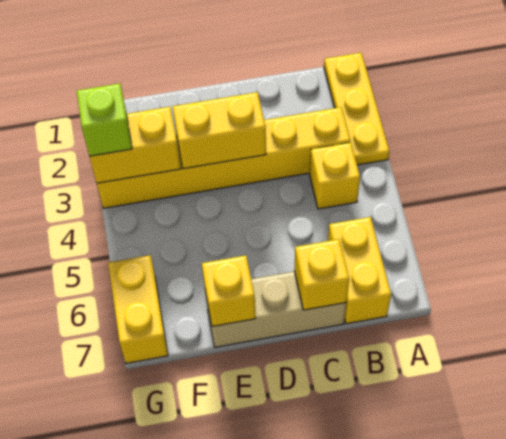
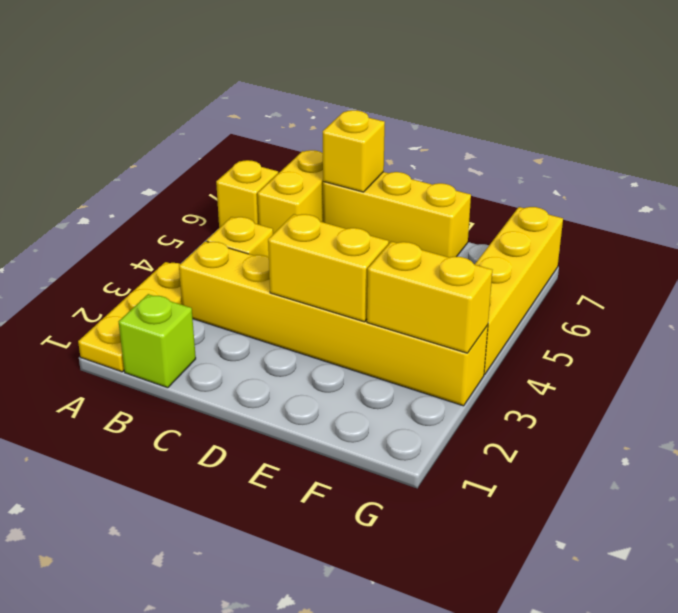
tan 1x3 brick [205,271,346,347] -> yellow 1x3 brick [323,172,471,257]
yellow 1x1 brick [202,255,256,326] -> yellow 1x1 brick moved to [216,160,278,228]
lime 1x1 brick [77,83,132,156] -> lime 1x1 brick moved to [119,294,196,388]
yellow 1x2 brick [108,255,168,363] -> yellow 1x4 brick [475,207,563,375]

